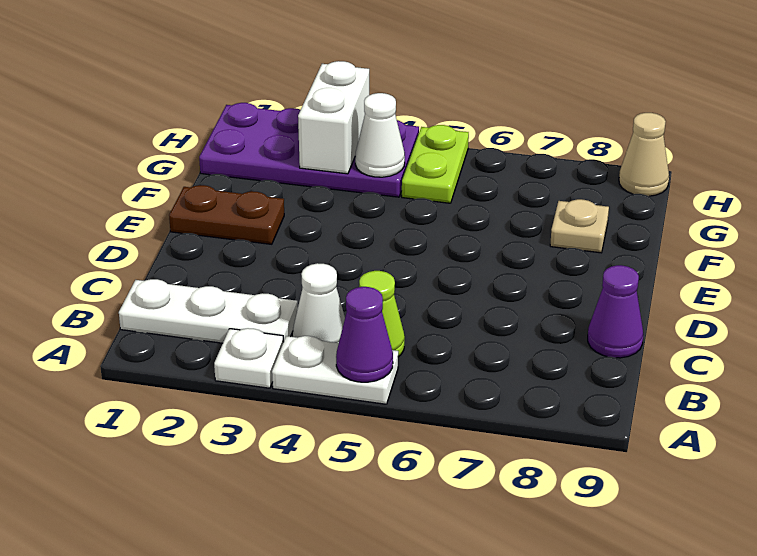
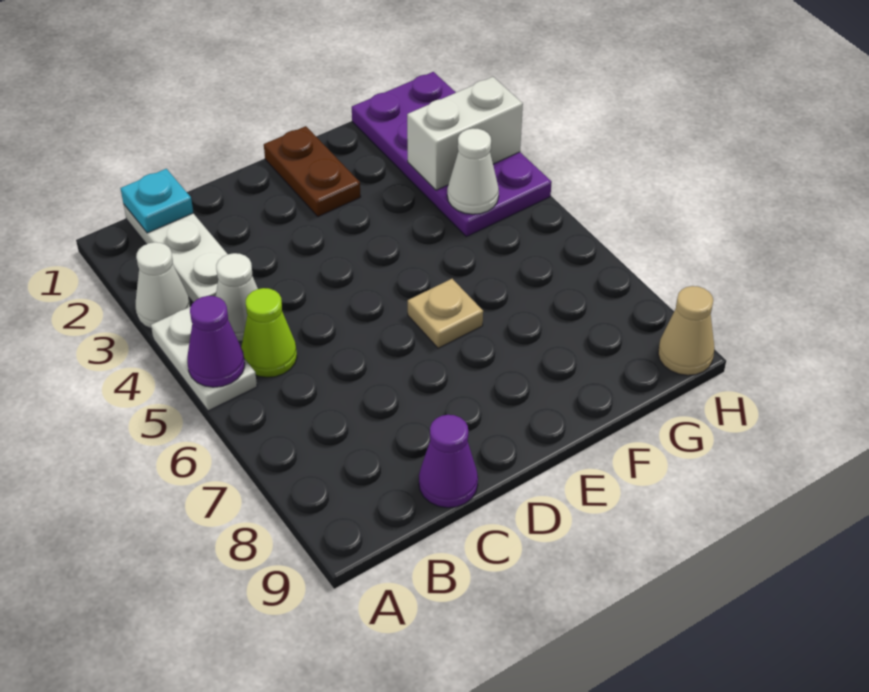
white 1x1 plate [214,328,283,388] -> white 1x1 cone [136,242,190,329]
none -> cyan 1x1 plate [121,169,193,233]
tan 1x1 plate [550,199,609,253] -> tan 1x1 plate moved to [408,279,483,348]
lime 1x2 plate [402,125,469,203] -> none

